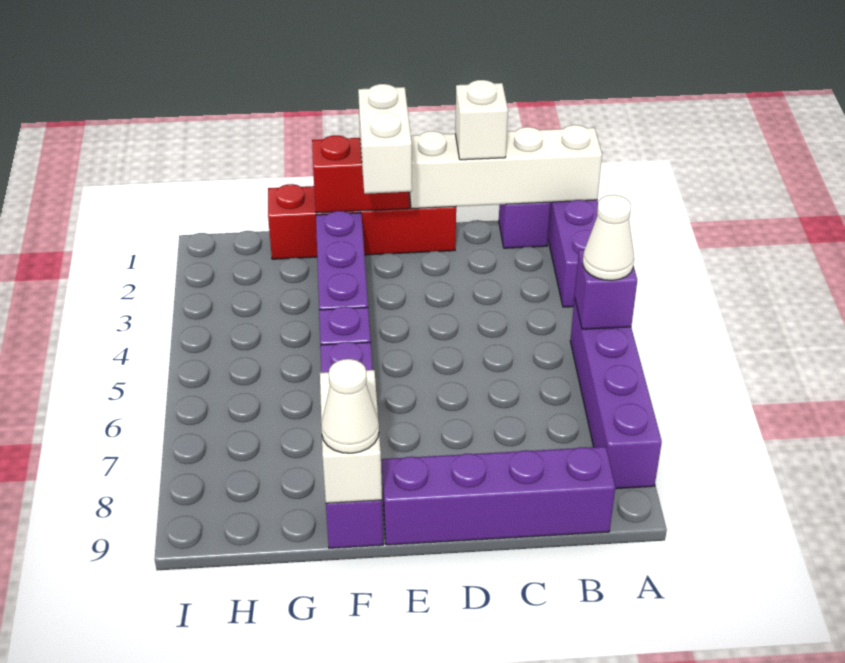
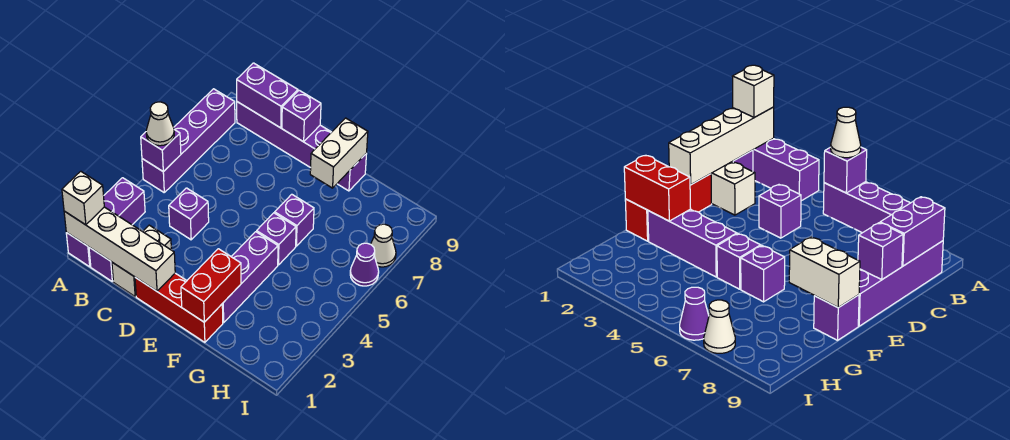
none -> purple 1x2 brick [237,63,298,128]
white 1x1 brick [455,80,508,160] -> white 1x1 brick moved to [62,171,104,225]
none -> purple 1x1 brick [169,188,209,240]
red 1x4 brick [268,184,456,259] -> red 1x3 brick [135,273,223,342]
none -> purple 1x1 brick [282,90,321,142]
red 1x2 brick [312,135,409,213] -> red 1x2 brick turned to [181,249,241,322]
white 1x2 brick [358,84,412,194] -> white 1x2 brick moved to [112,225,171,296]
white 1x1 cone [321,359,379,453] -> white 1x1 cone moved to [371,224,396,267]
none -> purple 1x1 cone [350,243,379,286]

